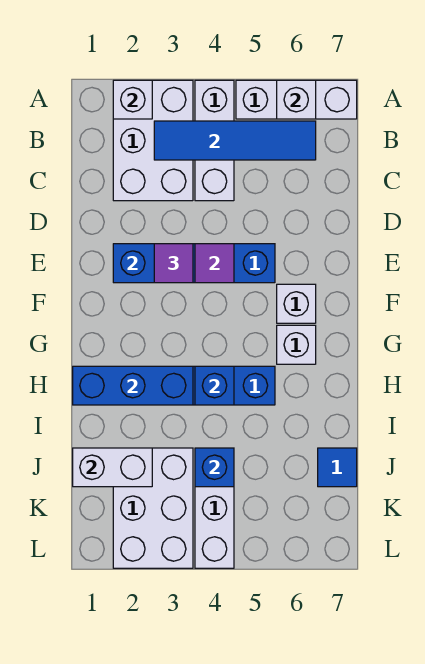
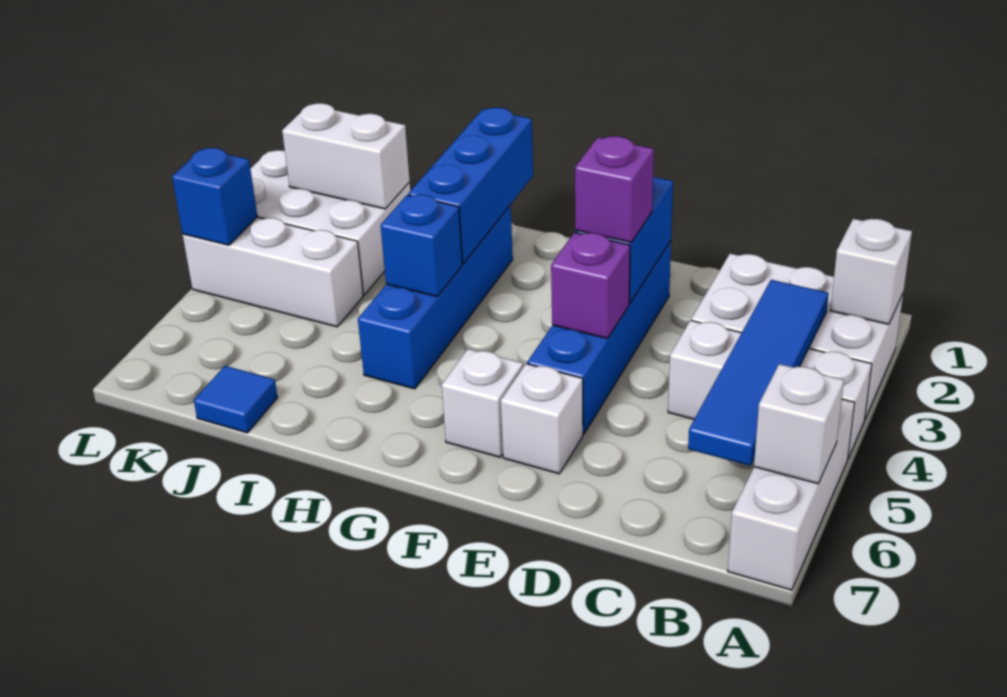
purple 1x1 tile [154,244,193,283] -> purple 1x1 brick [575,136,654,243]
purple 1x1 tile [195,244,234,283] -> purple 1x1 brick [551,233,630,339]
white 1x1 brick [277,325,316,364] -> white 1x1 brick moved to [501,364,583,474]
white 1x2 brick [73,448,152,487] -> white 1x2 brick turned to [282,103,410,209]
blue 1x1 brick [195,448,234,487] -> blue 1x1 brick moved to [172,148,257,245]

